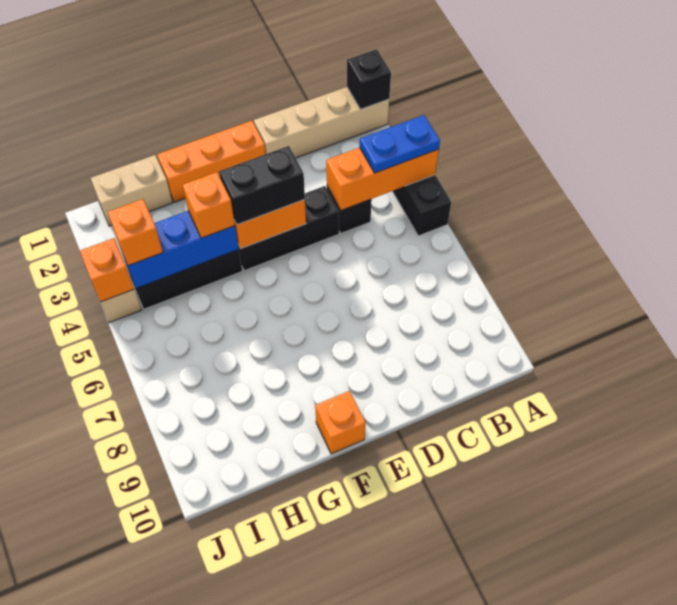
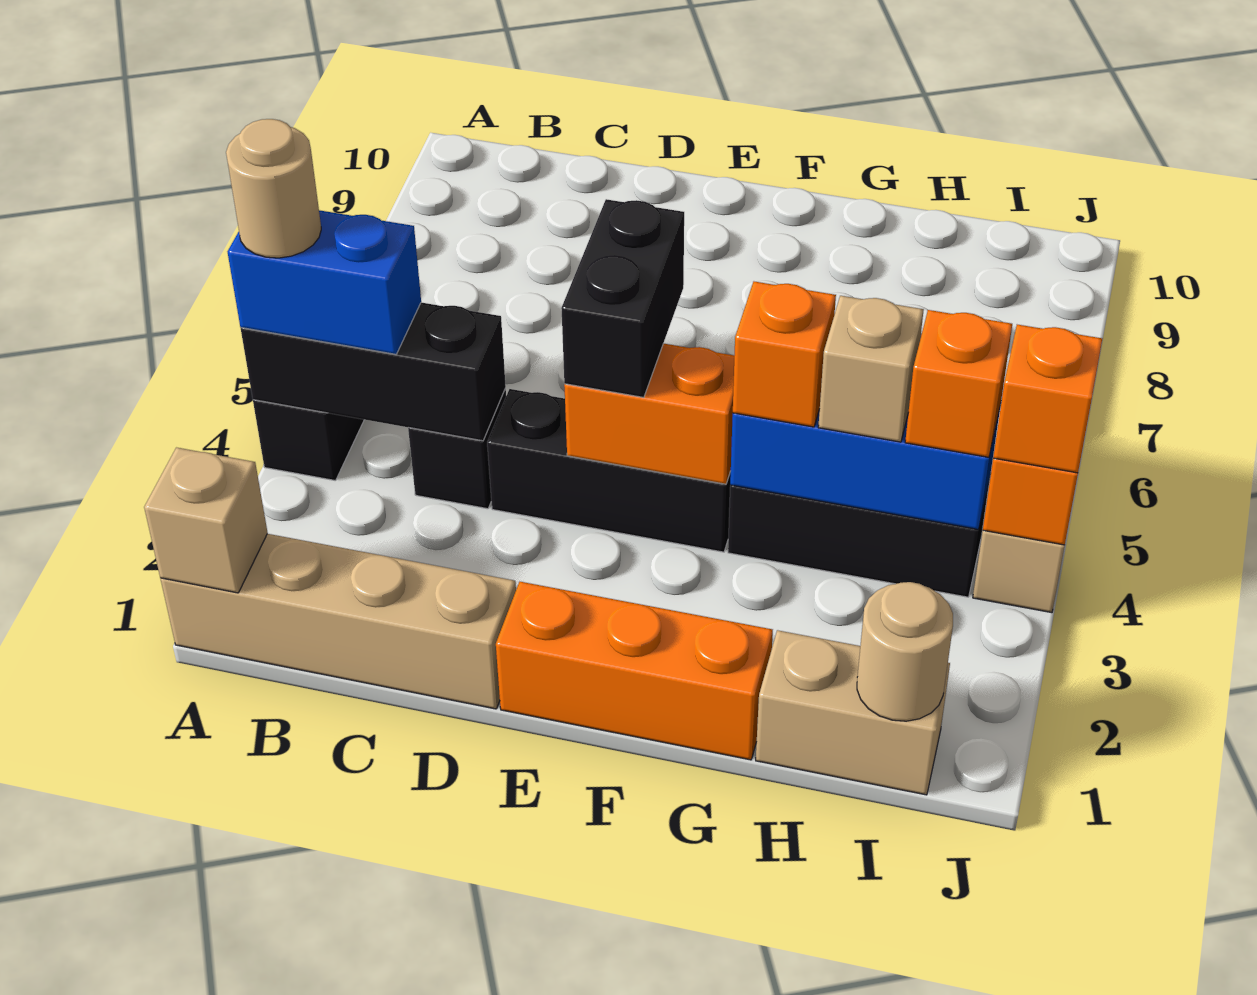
black 1x1 brick [347,49,391,109] -> tan 1x1 brick [144,448,268,593]
orange 1x3 brick [326,148,439,210] -> black 1x3 brick [241,302,506,441]
blue 1x2 plate [360,115,440,173] -> blue 1x2 brick [228,210,421,354]
none -> tan 1x1 round brick [226,119,321,258]
black 1x2 brick [219,146,305,225] -> black 1x2 brick turned to [561,199,684,397]
orange 1x1 brick [315,391,366,454] -> orange 1x1 brick moved to [993,325,1102,473]
none -> tan 1x1 brick [818,296,924,442]
none -> tan 1x1 round brick [857,582,953,721]

